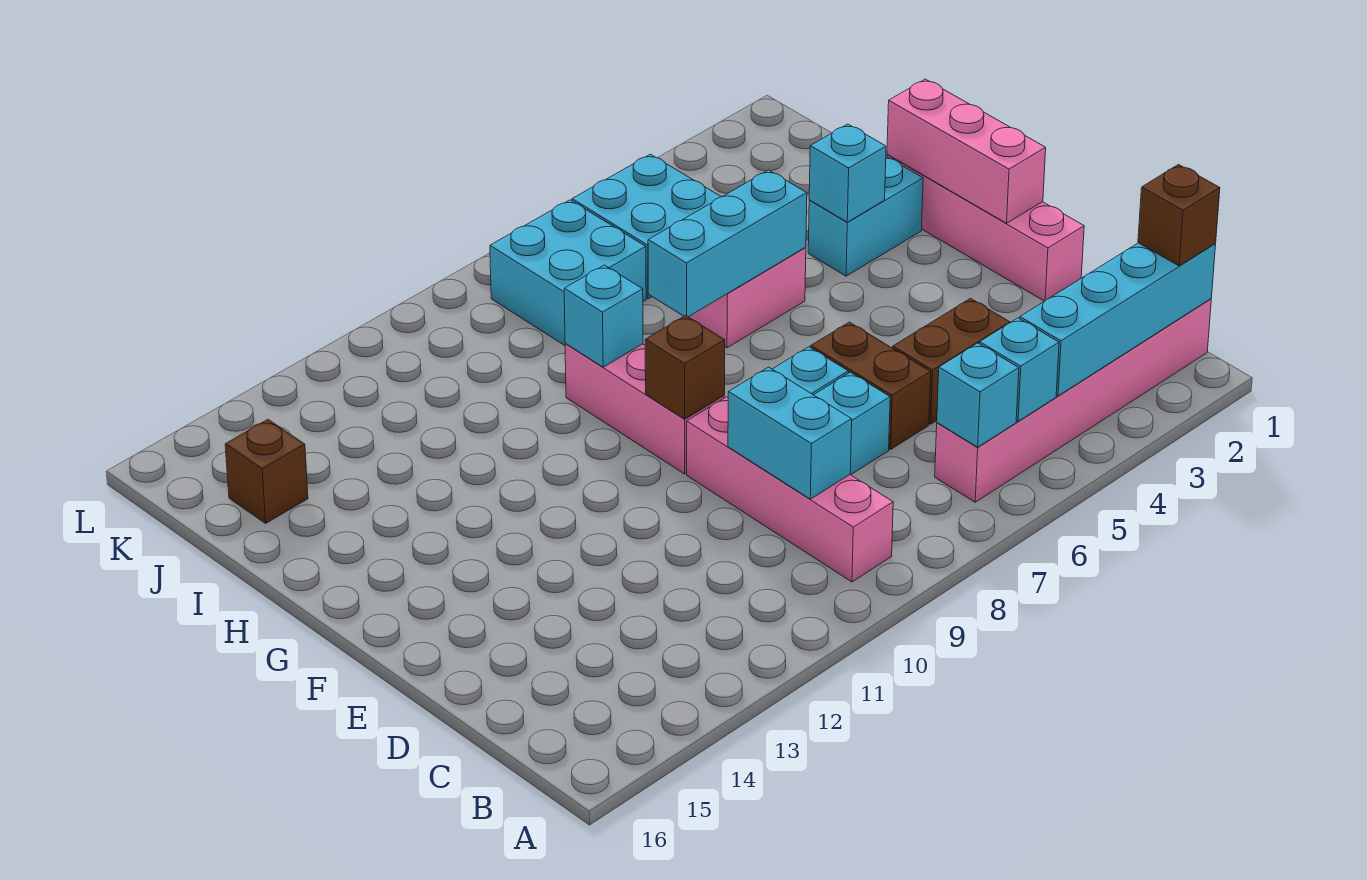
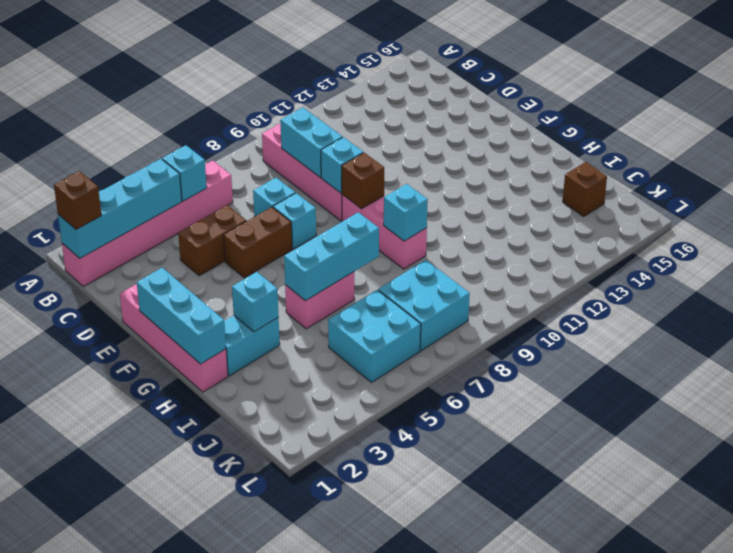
cyan 1x1 brick [937,343,1019,447] -> cyan 1x1 brick moved to [321,137,363,193]
brown 1x2 brick [811,322,931,450] -> brown 1x2 brick turned to [223,207,292,278]
pink 1x3 brick [887,79,1046,223] -> cyan 1x3 brick [137,268,226,364]

